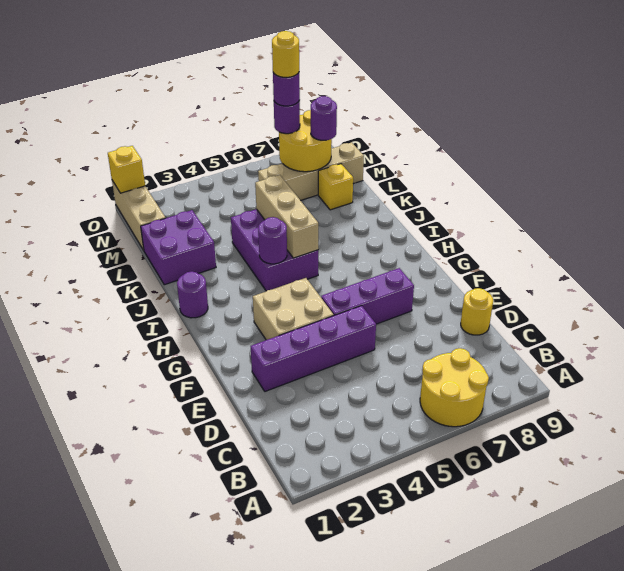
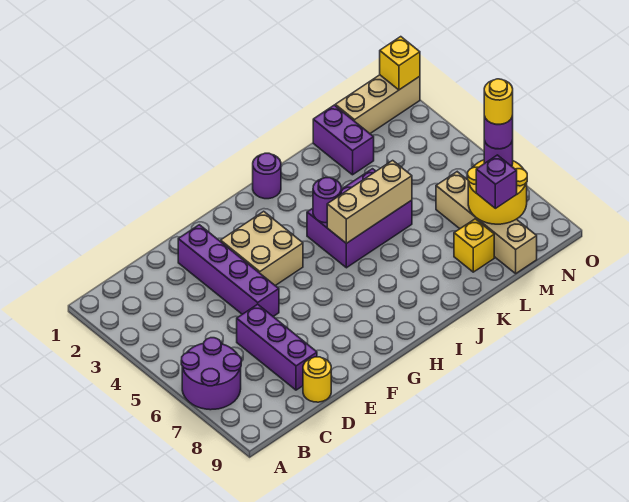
yellow 2x2 round brick [420,348,489,427] -> purple 2x2 round brick [181,338,241,410]
purple 1x3 brick [321,268,414,324] -> purple 1x3 brick moved to [237,304,317,390]
purple 2x2 brick [141,210,216,285] -> purple 1x2 brick [313,105,374,175]
purple 1x1 round brick [311,96,337,140] -> purple 1x1 brick [476,155,517,208]

